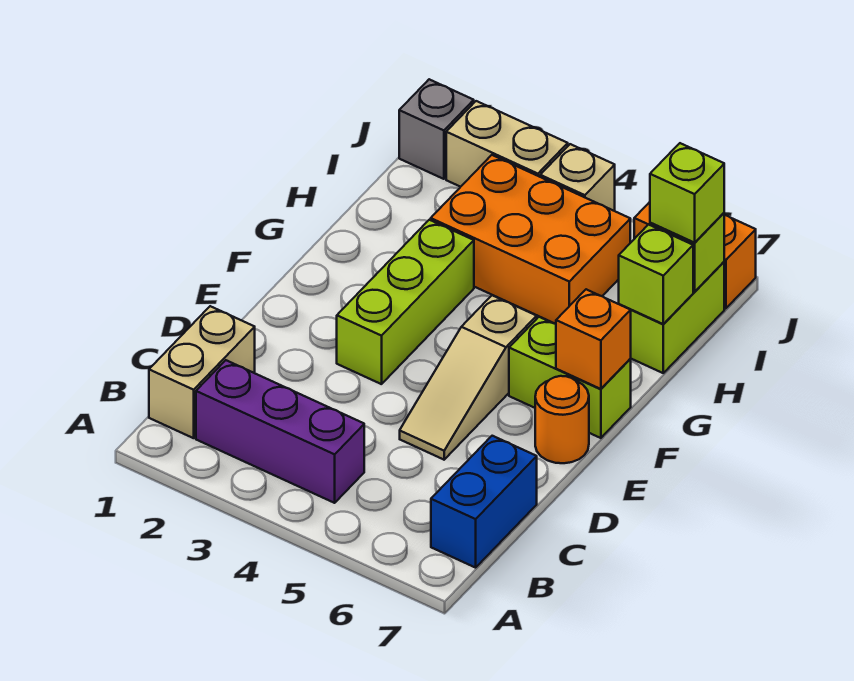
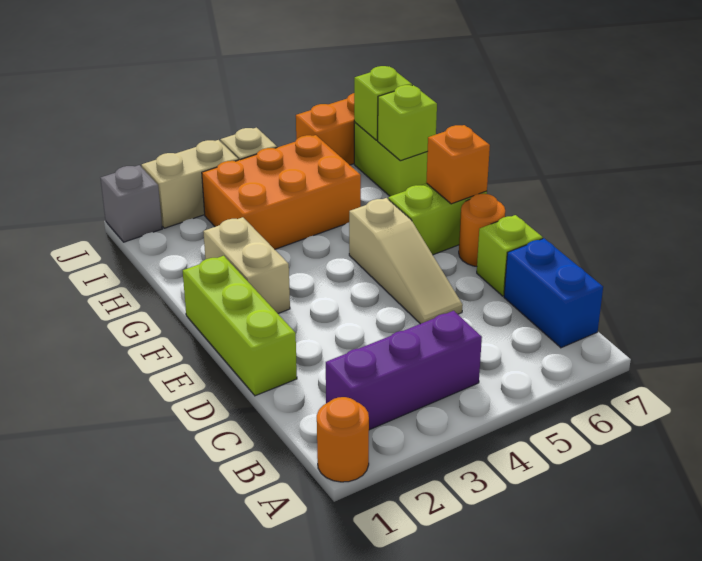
none -> orange 1x1 round brick [317,397,369,482]
tan 1x2 brick [149,306,255,438] -> tan 1x2 brick moved to [203,217,290,313]
lime 1x3 brick [337,220,474,384] -> lime 1x3 brick moved to [183,256,297,396]
lime 1x1 brick [650,143,724,243] -> lime 1x1 brick moved to [477,215,543,296]

